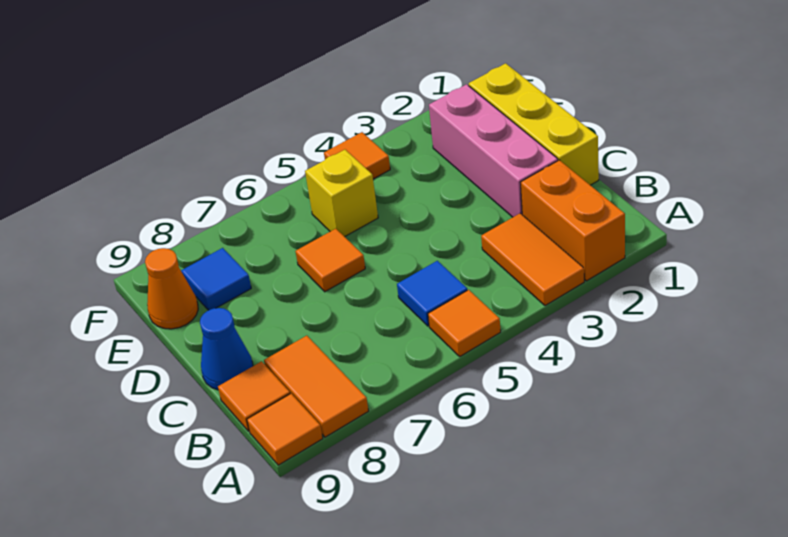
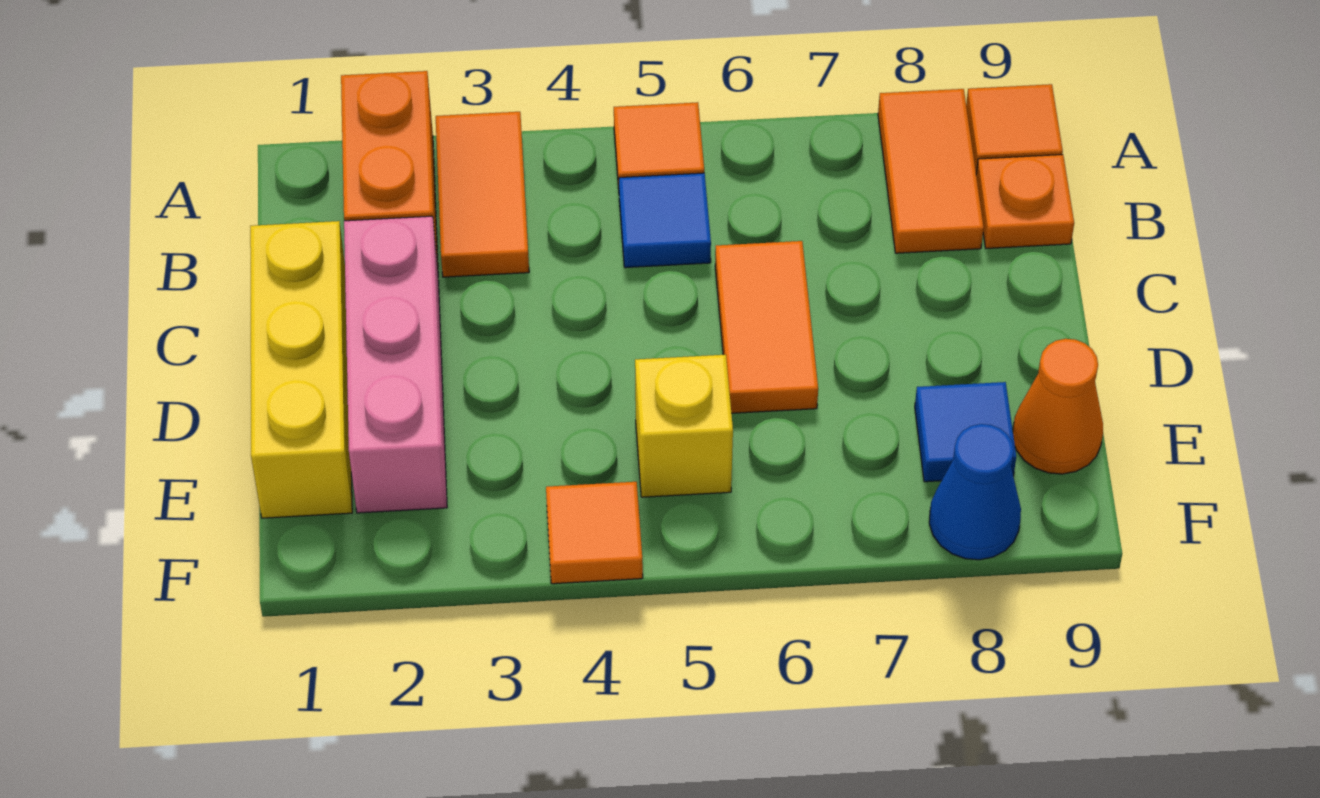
orange 1x1 tile [218,361,290,431] -> orange 1x1 plate [976,155,1074,248]
blue 1x1 cone [200,308,253,390] -> blue 1x1 cone moved to [929,424,1021,560]
orange 1x1 tile [295,229,365,292] -> orange 1x2 tile [715,241,818,413]

